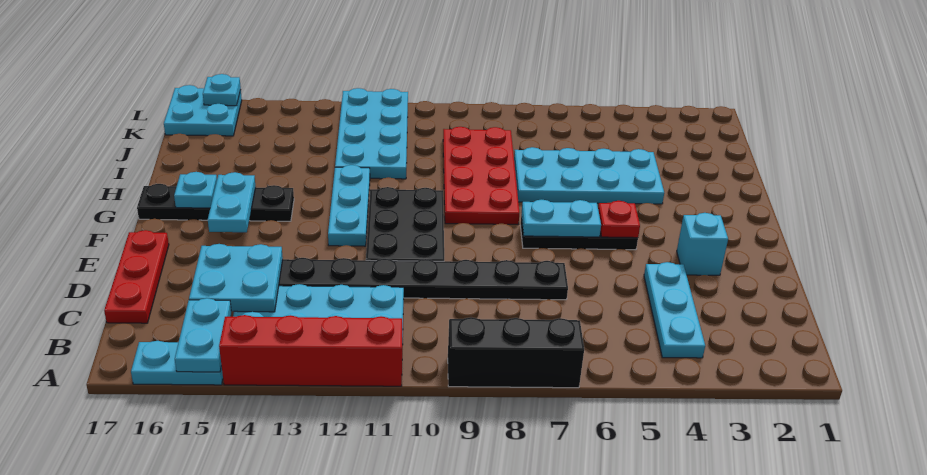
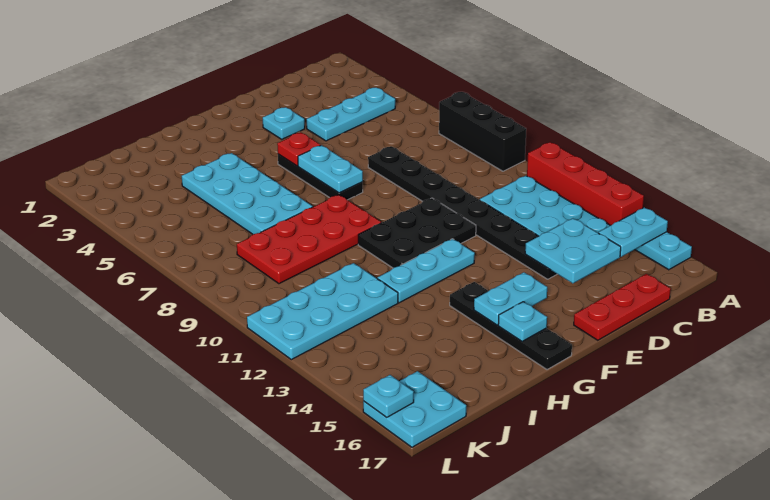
cyan 1x1 brick [677,213,728,275] -> cyan 1x1 plate [263,107,305,139]

